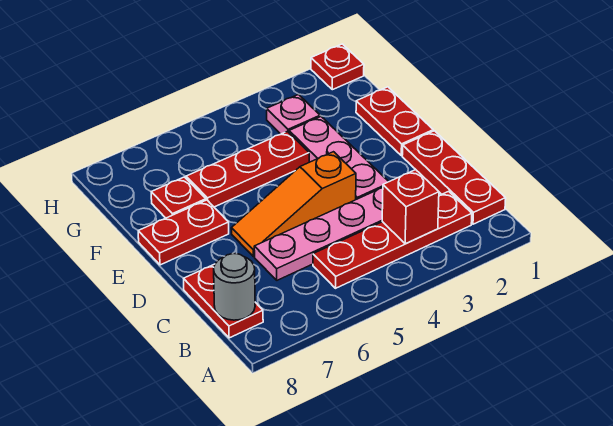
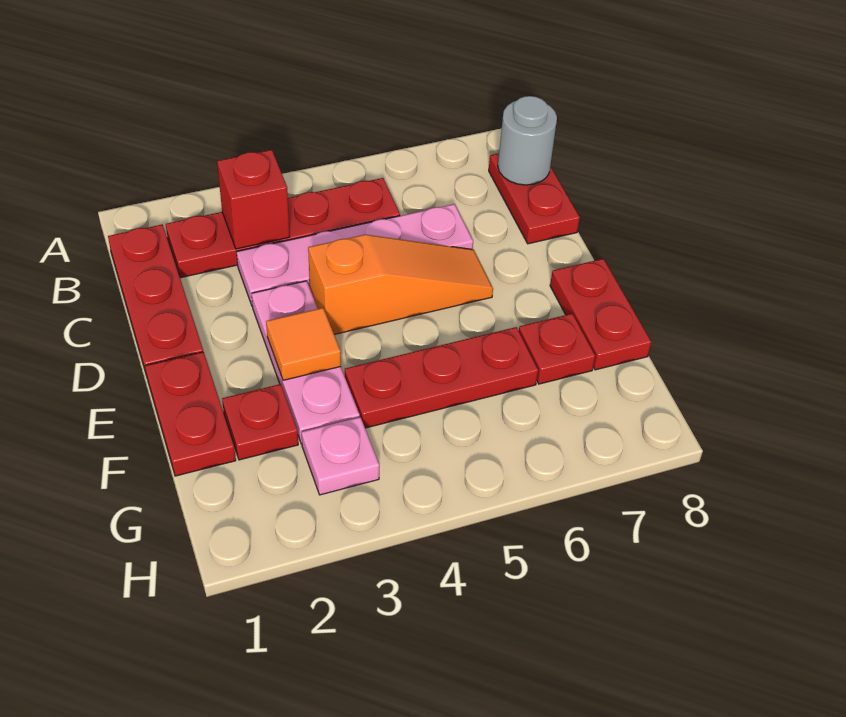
none -> orange 1x1 tile [266,308,341,380]
red 1x2 plate [138,200,229,265] -> red 1x2 plate turned to [550,259,651,370]
red 1x1 plate [311,44,364,90] -> red 1x1 plate moved to [222,384,298,460]

